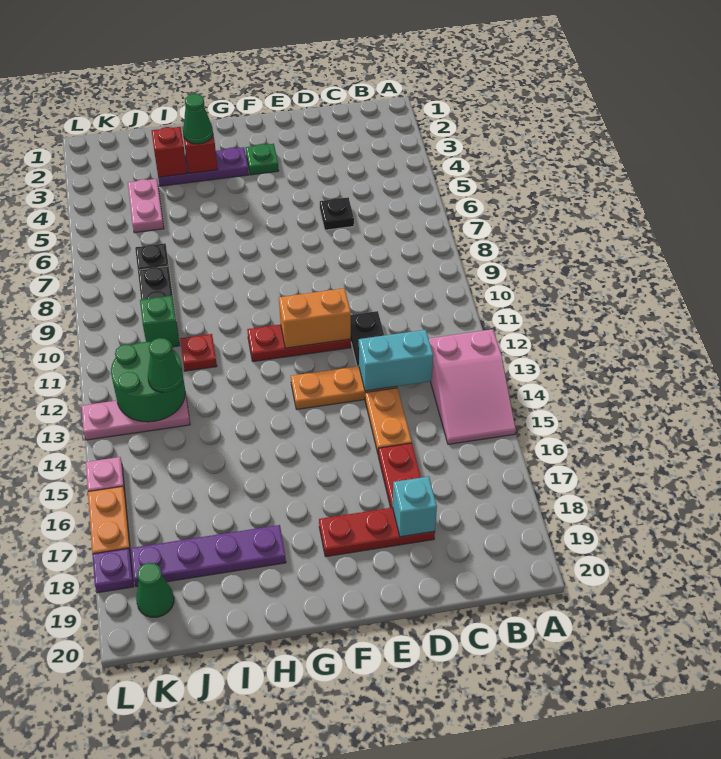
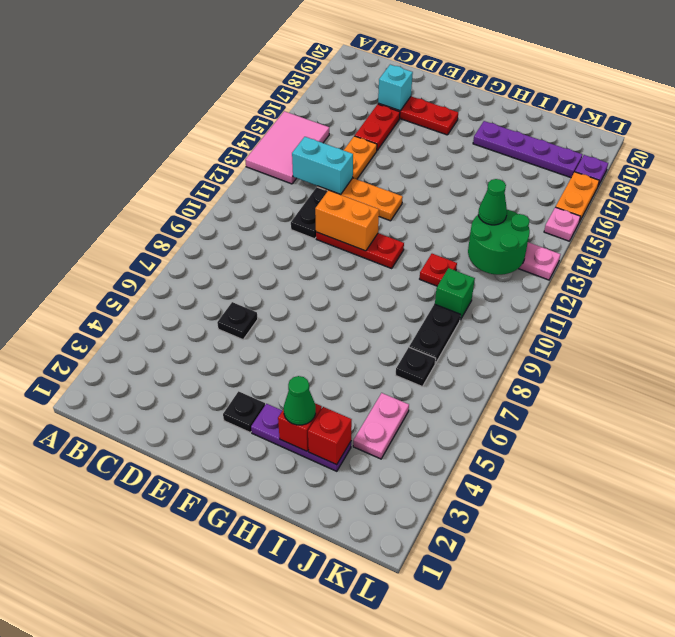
pink 2x3 slope [429,329,516,444] -> pink 2x3 tile [245,111,329,184]
green 1x1 plate [246,144,279,175] -> black 1x1 plate [223,391,265,432]
green 1x1 cone [136,563,174,617] -> none

